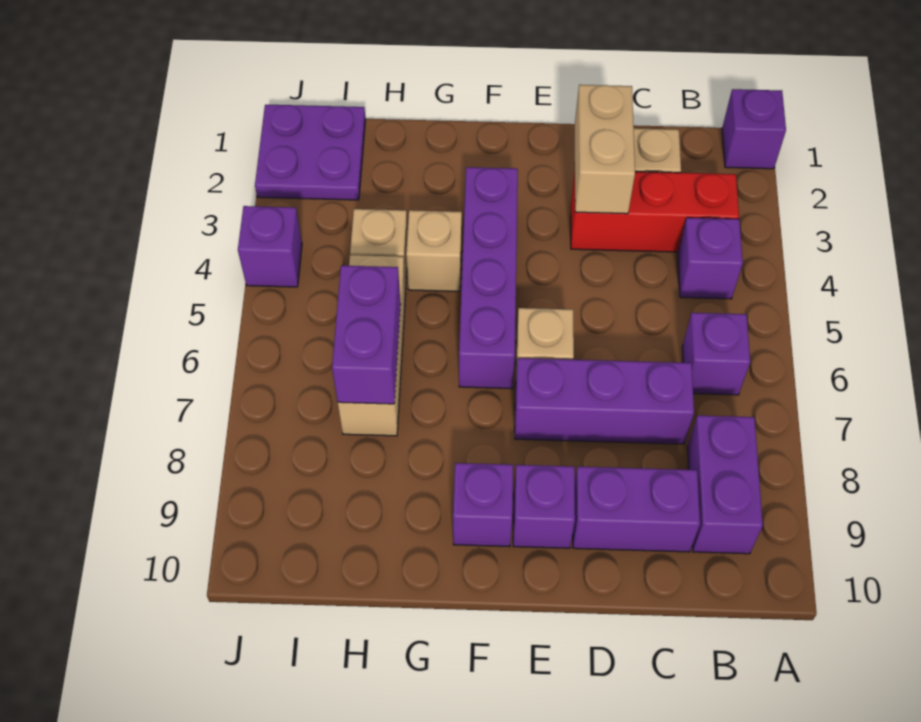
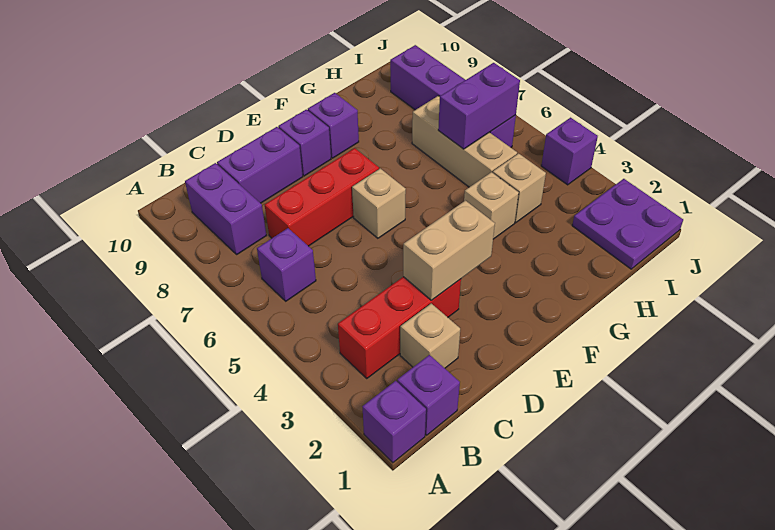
purple 1x1 brick [678,218,743,299] -> purple 1x1 brick moved to [397,355,460,435]
purple 1x3 brick [515,358,694,444] -> red 1x3 brick [265,148,379,246]
tan 1x2 brick [575,85,635,214] -> tan 1x2 brick turned to [403,201,495,300]
purple 1x4 brick [459,167,518,389] -> purple 1x4 brick moved to [390,45,516,147]
purple 1x2 brick [332,266,401,404] -> purple 1x2 brick turned to [438,63,520,149]

